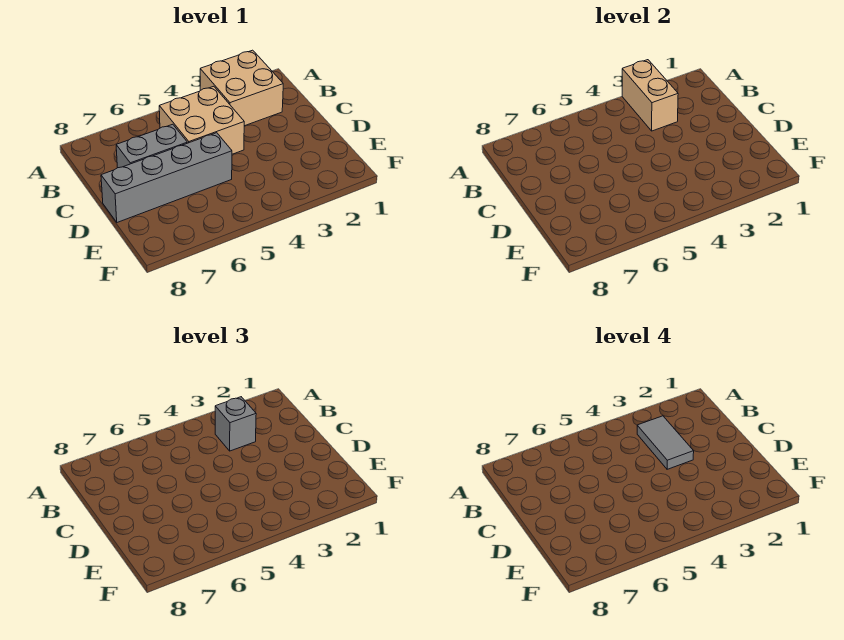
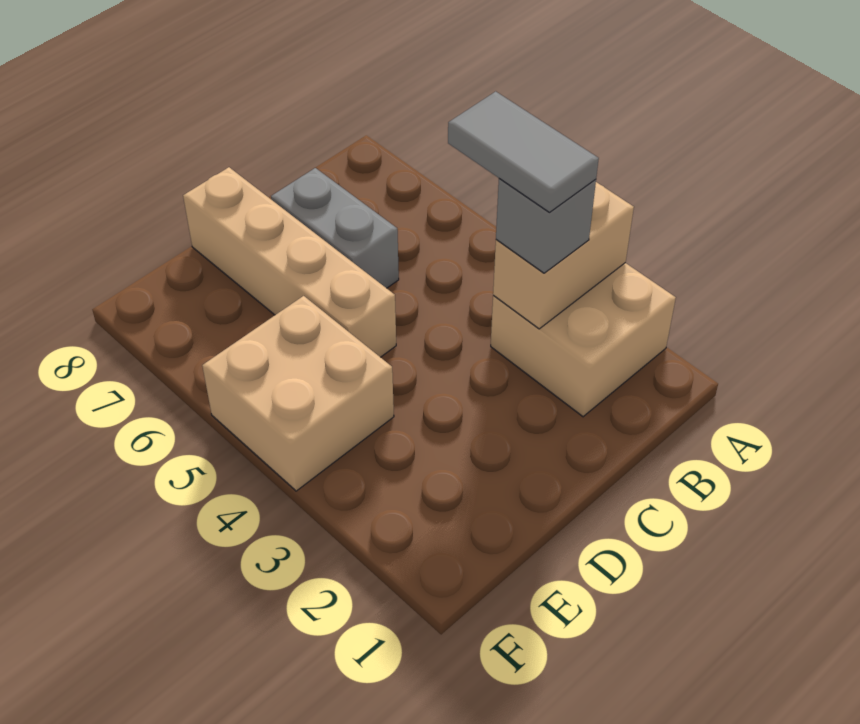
grey 1x2 tile [637,416,694,469] -> grey 1x2 tile turned to [448,91,599,212]
tan 2x2 brick [159,86,244,154] -> tan 2x2 brick moved to [202,296,394,491]
grey 1x4 brick [101,133,232,222] -> tan 1x4 brick [183,167,396,357]

